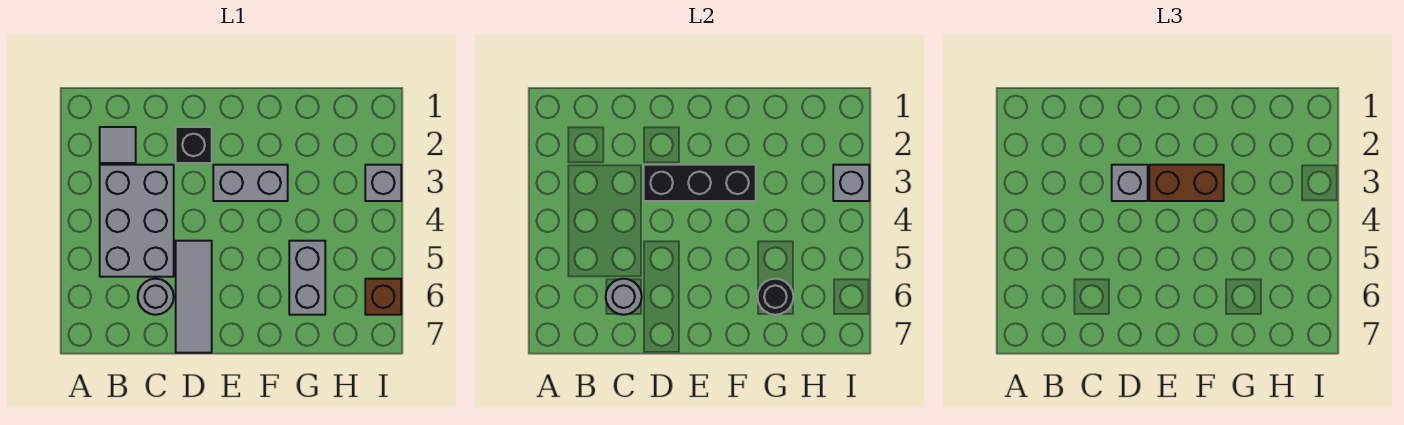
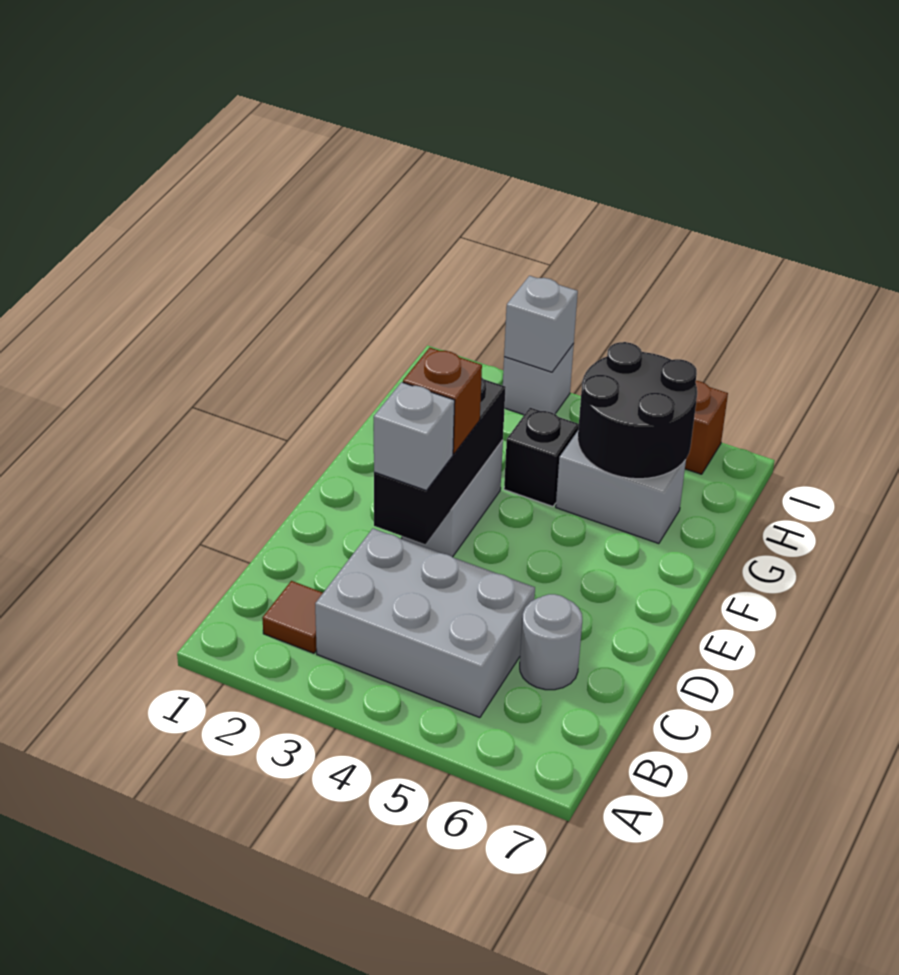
grey 1x1 tile [100,127,136,163] -> brown 1x1 tile [263,581,323,653]
grey 1x1 round brick [606,279,642,315] -> none
black 1x1 brick [176,127,212,163] -> black 1x1 brick moved to [504,408,579,506]
grey 1x3 tile [176,241,212,353] -> none
brown 1x2 brick [1149,165,1224,201] -> brown 1x1 brick [403,348,482,454]
black 1x1 round brick [757,279,793,315] -> black 2x2 round brick [578,342,697,479]

